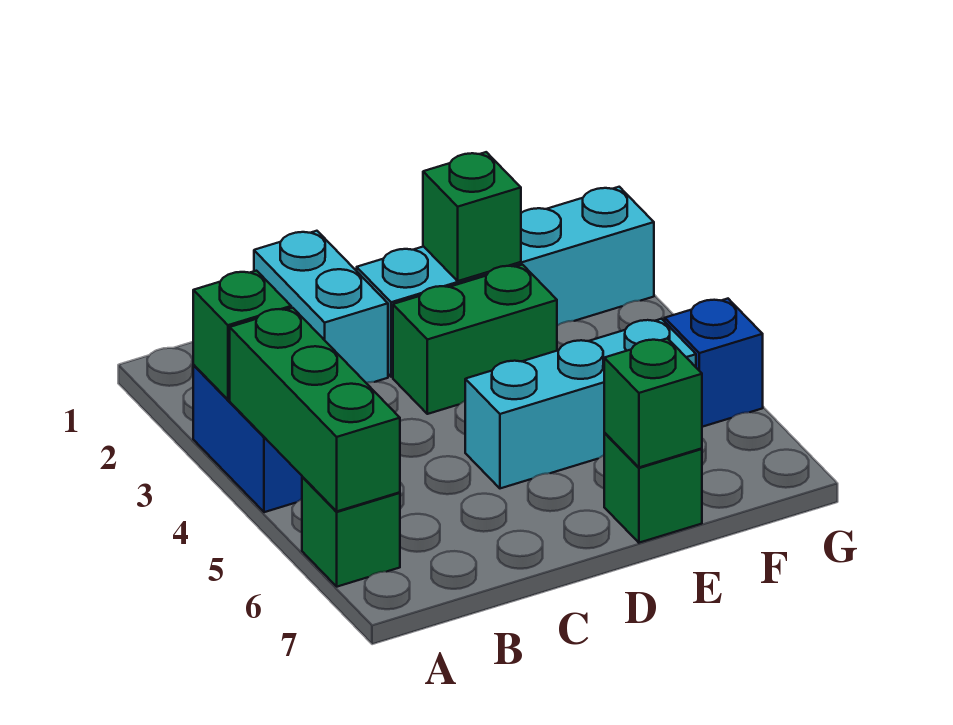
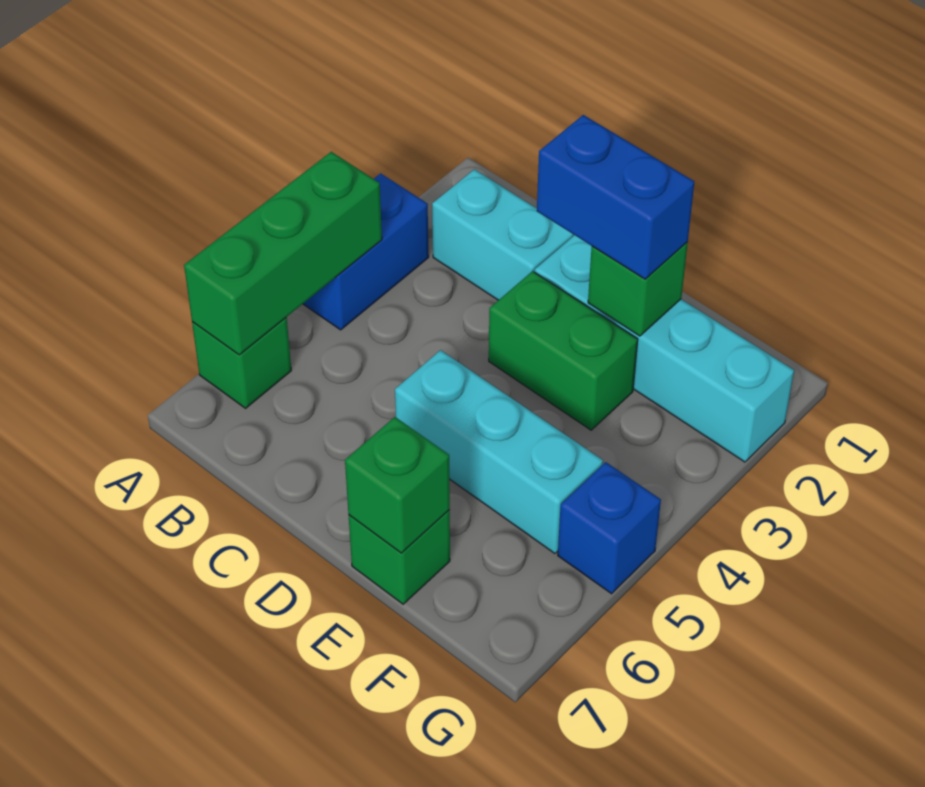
green 1x1 brick [193,271,291,400] -> none
cyan 1x2 brick [254,231,388,383] -> cyan 1x2 brick turned to [432,169,574,300]
none -> blue 1x2 brick [537,115,694,279]

